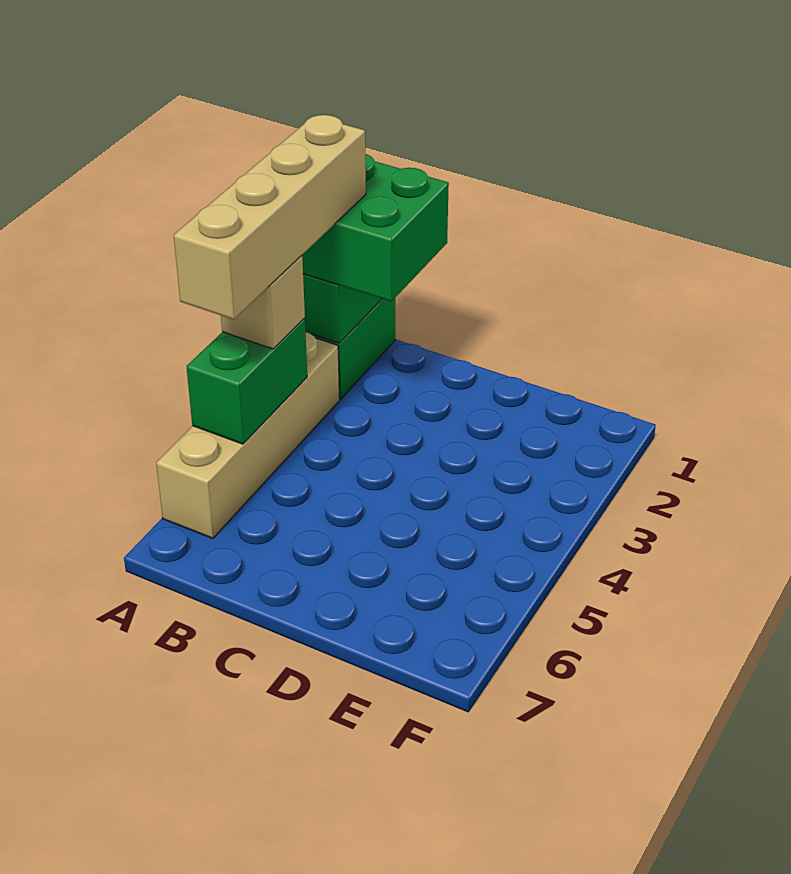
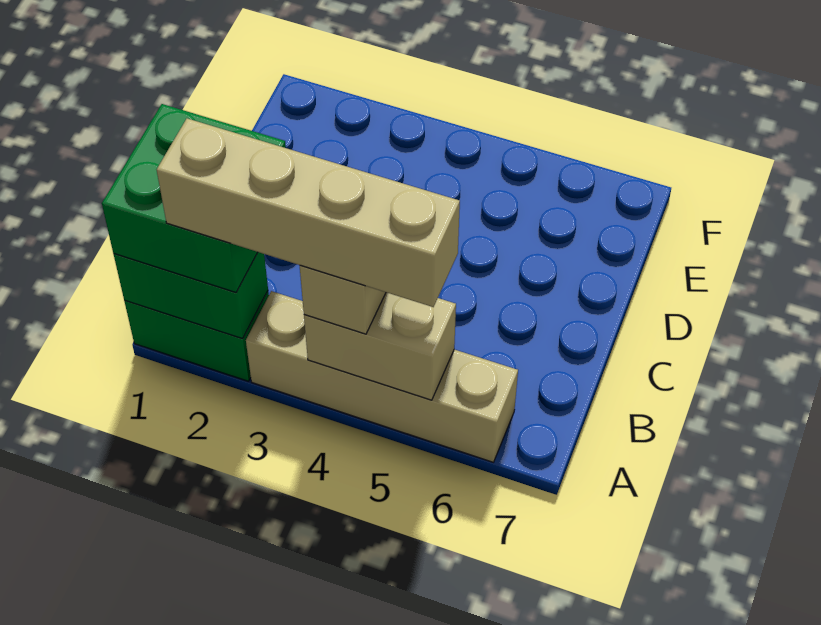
green 1x2 brick [187,318,307,444] -> tan 1x2 brick [304,292,456,400]

